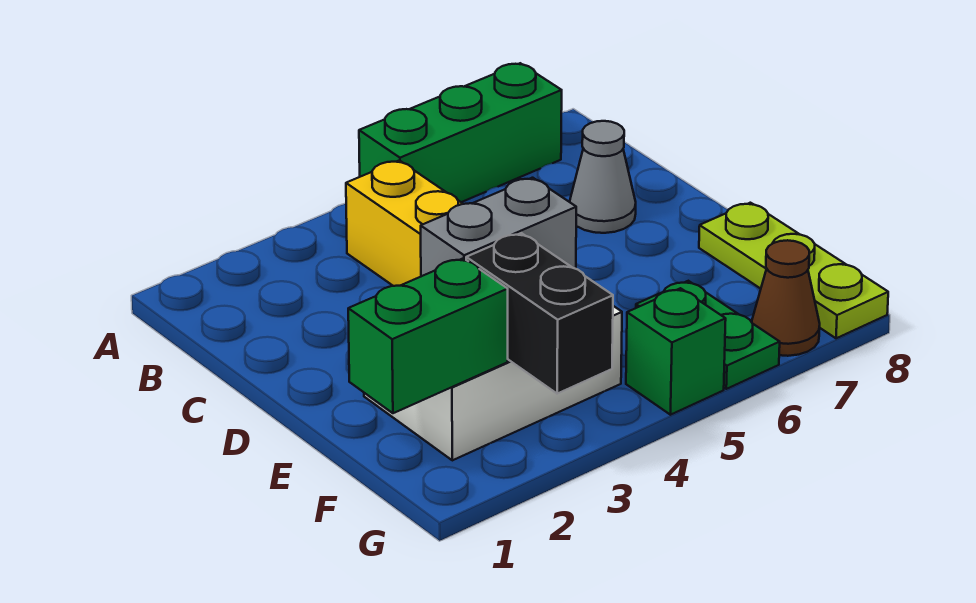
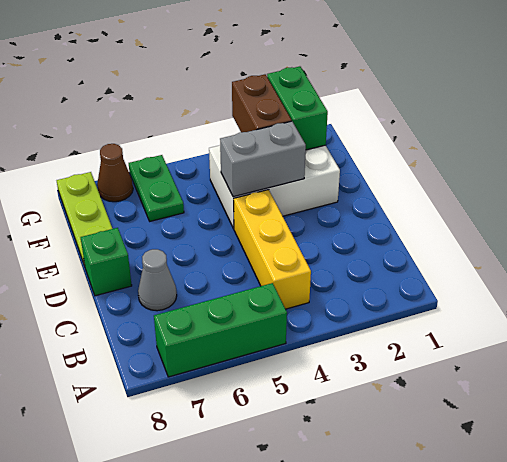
green 1x2 brick [348,258,508,413] -> green 1x2 brick turned to [267,66,328,150]
black 1x2 brick [466,233,613,394] -> brown 1x2 brick [232,74,292,132]
green 1x1 brick [626,288,726,415] -> green 1x1 brick moved to [81,228,132,296]

